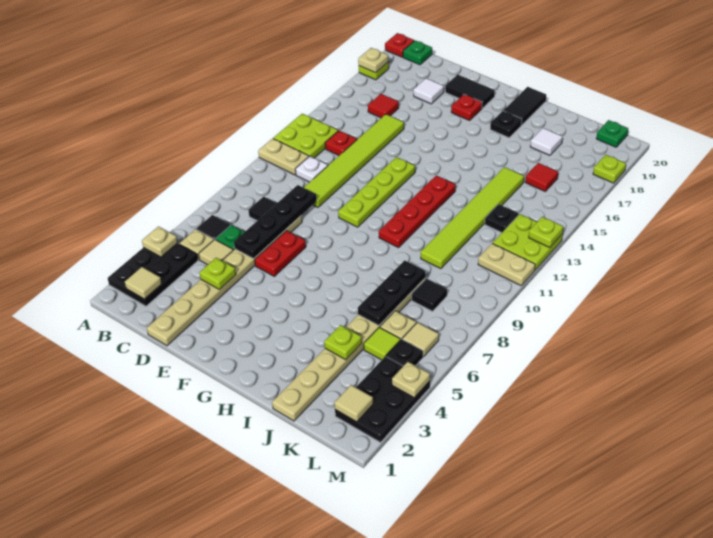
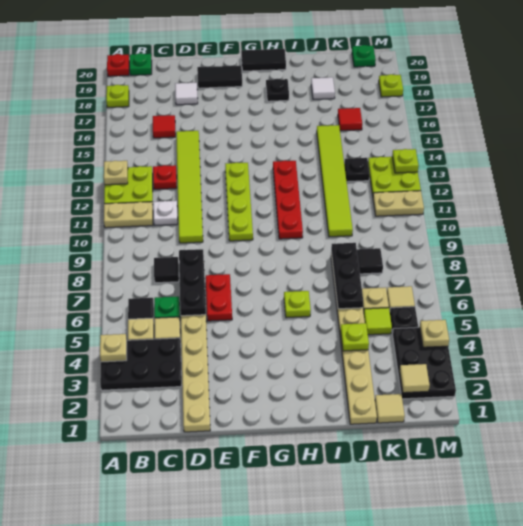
black 2x3 plate [108,243,198,306] -> black 2x3 plate turned to [100,338,182,390]
tan 1x1 plate [358,48,388,73] -> tan 1x1 plate moved to [104,161,128,185]
tan 1x1 tile [125,267,162,299] -> tan 1x1 tile moved to [375,394,405,423]
lime 1x1 plate [200,258,236,290] -> lime 1x1 plate moved to [284,291,311,318]
black 1x4 plate [234,185,317,259] -> black 1x3 plate [179,249,206,316]
red 1x1 plate [451,94,482,120] -> none
black 1x2 tile [503,87,546,125] -> black 1x2 tile turned to [241,49,286,71]

